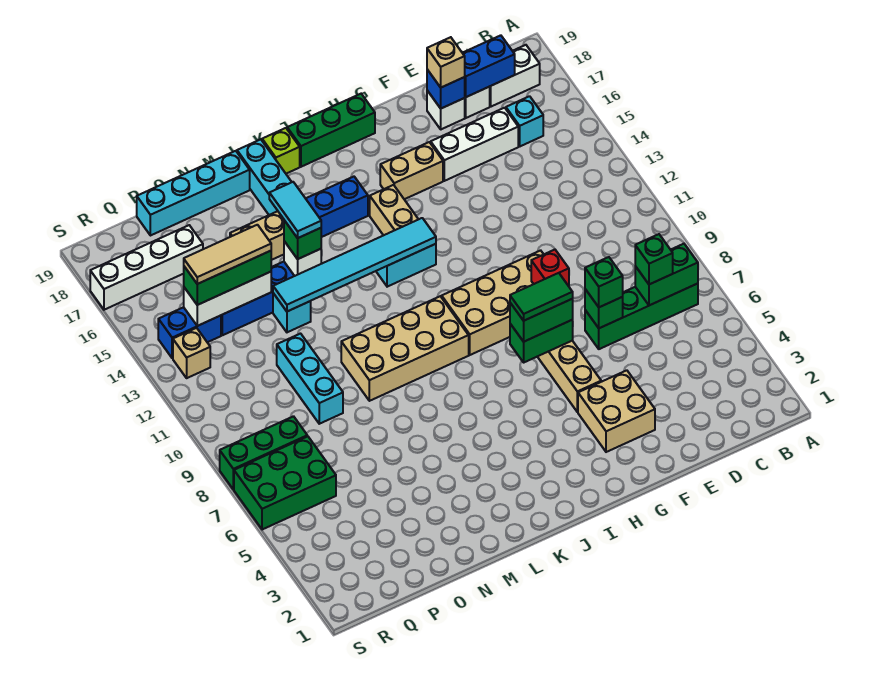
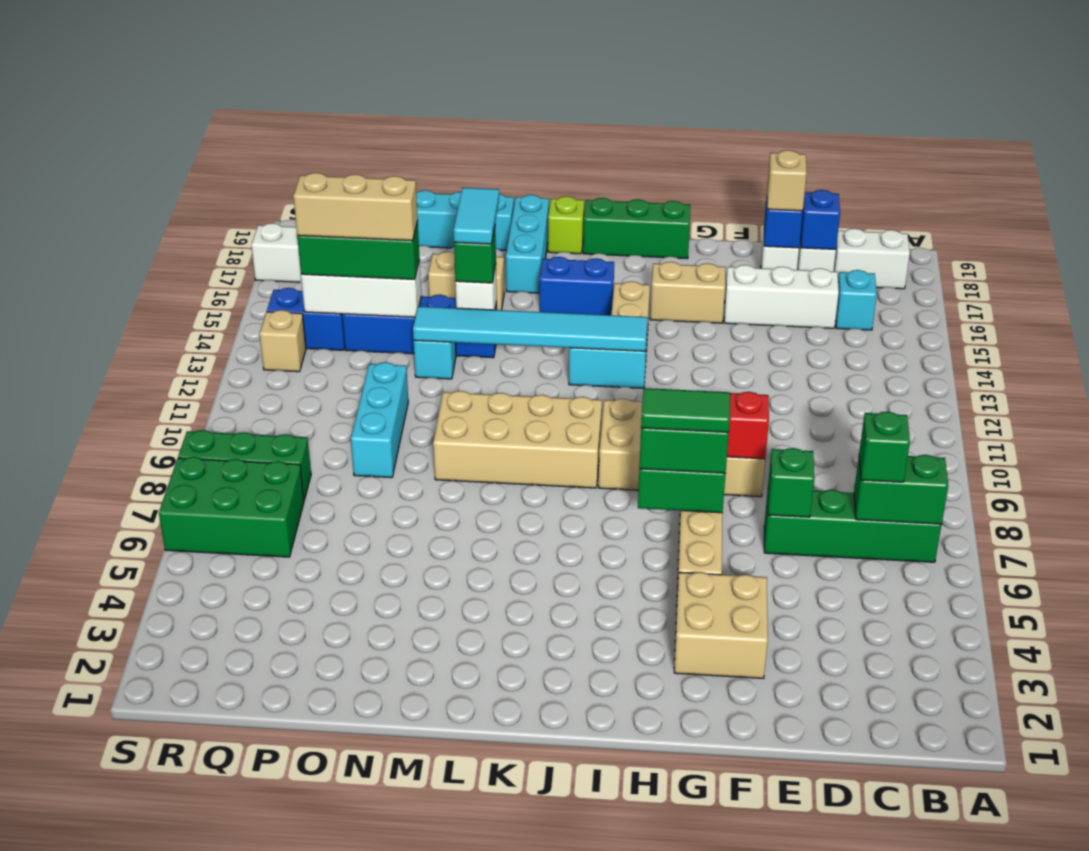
blue 1x2 brick [463,35,515,97] -> blue 1x1 brick [800,190,840,249]
green 1x1 brick [585,257,623,307] -> none
tan 1x3 tile [184,225,271,284] -> tan 1x3 brick [293,173,418,241]

